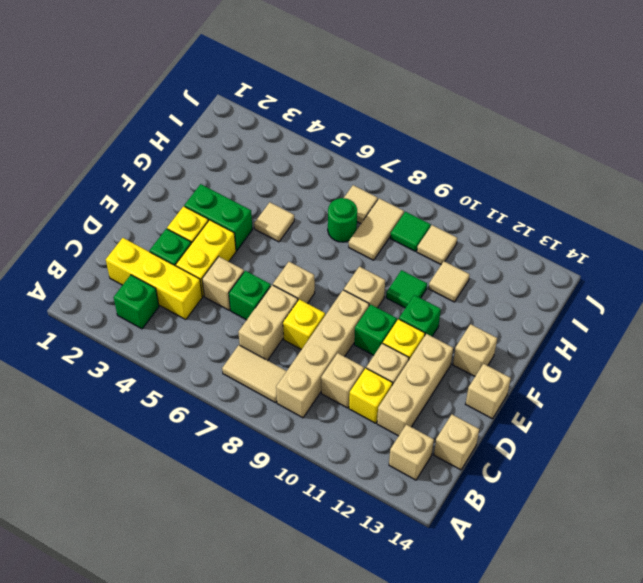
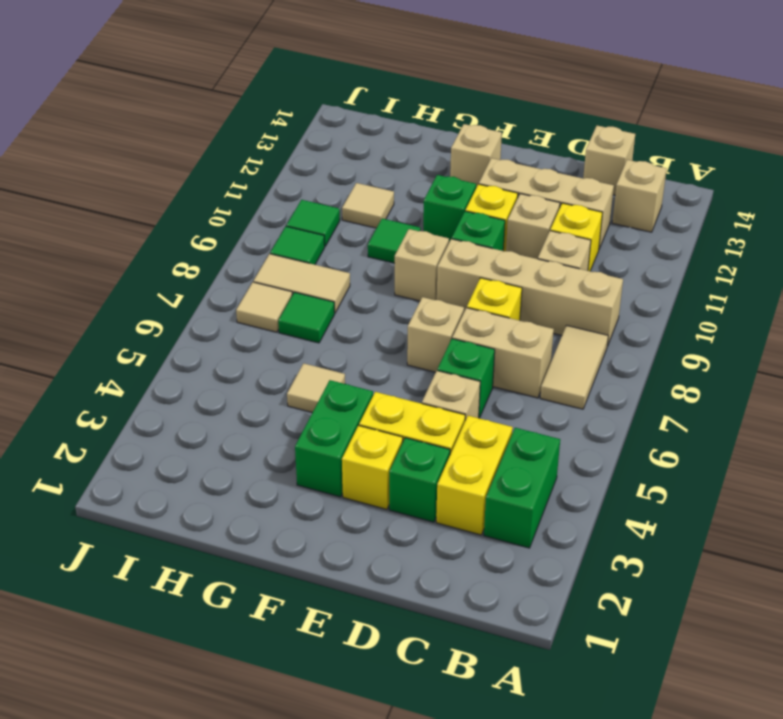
green 1x1 brick [114,275,159,329] -> green 1x2 brick [484,428,560,548]
yellow 1x3 brick [106,238,202,320] -> yellow 1x2 brick [436,416,513,535]
tan 1x1 brick [466,364,511,419] -> none
green 1x1 round brick [328,198,357,242] -> green 1x1 tile [278,292,335,343]
tan 1x1 tile [417,225,457,264] -> green 1x1 tile [286,200,340,246]

